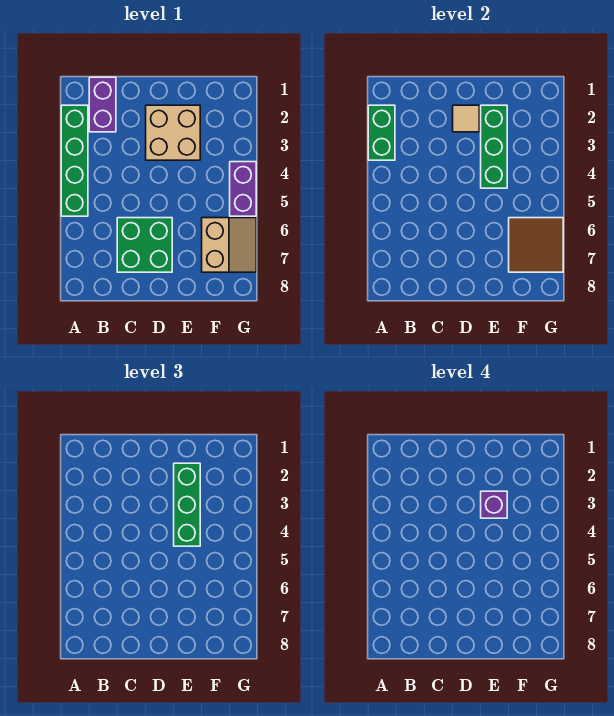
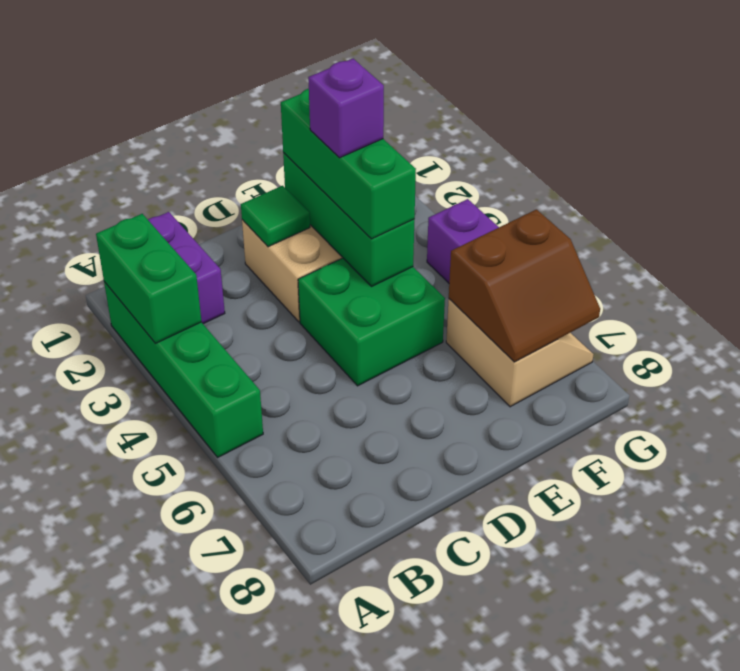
green 2x2 brick [117,218,172,272] -> green 2x2 brick moved to [298,258,445,386]
tan 1x1 tile [453,105,479,132] -> green 1x1 tile [241,186,310,247]
brown 2x2 tile [509,218,563,272] -> brown 2x2 slope [449,209,600,362]

